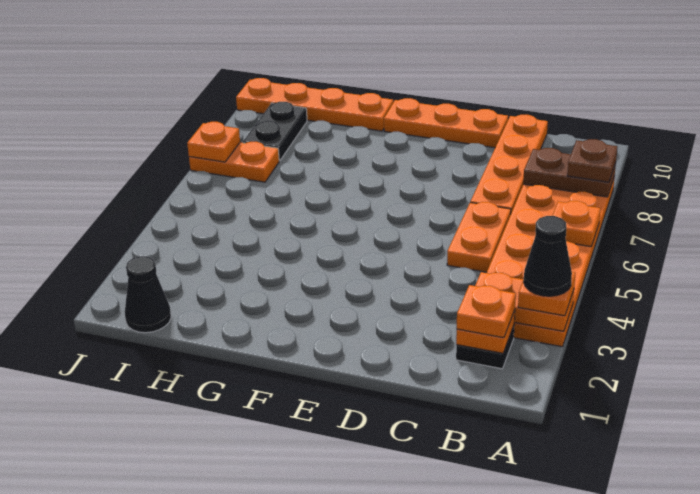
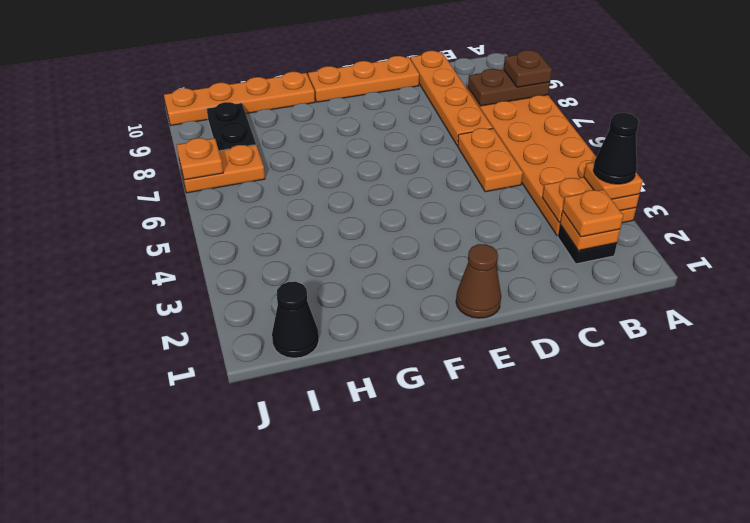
orange 1x1 plate [553,201,601,247] -> none
none -> brown 1x1 cone [456,244,501,318]

